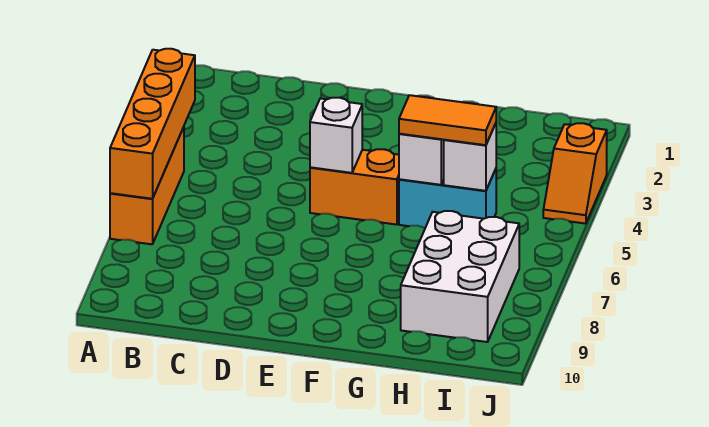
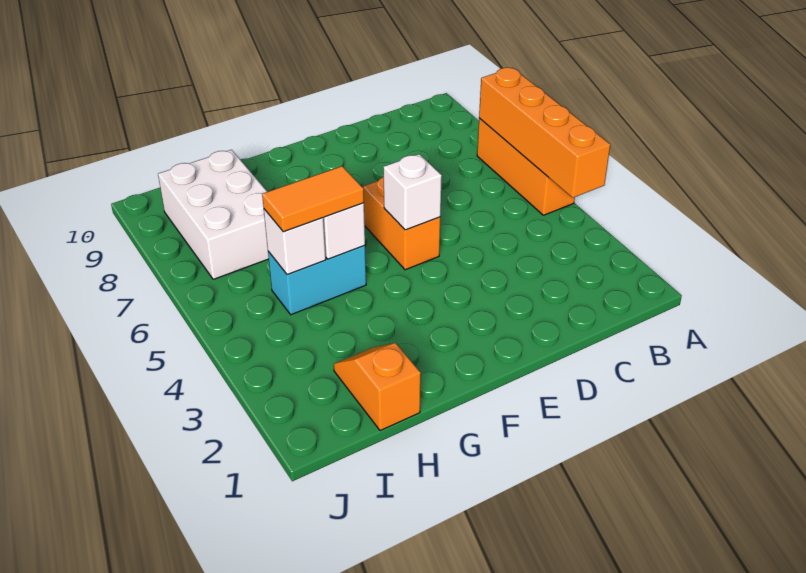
orange 1x2 brick [310,149,399,225] -> orange 1x2 brick turned to [363,177,440,270]
orange 1x2 slope [543,123,607,224] -> orange 1x2 slope moved to [334,343,421,431]

